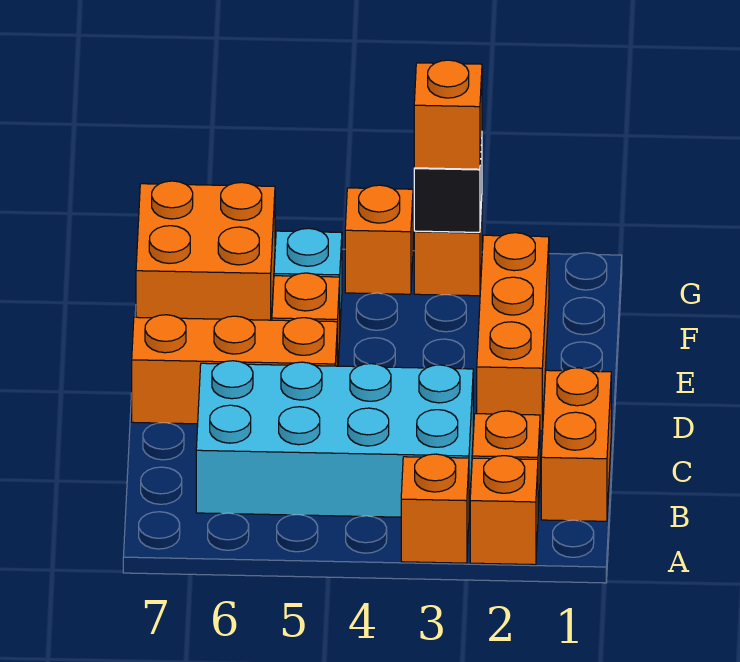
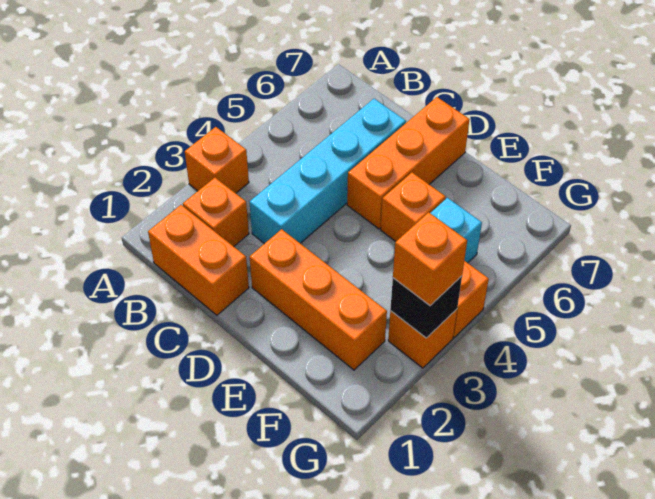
orange 1x1 brick [470,456,538,565] -> none
cyan 2x4 brick [196,361,473,517] -> cyan 1x4 brick [250,99,406,244]
orange 2x2 brick [136,181,275,320] -> none

